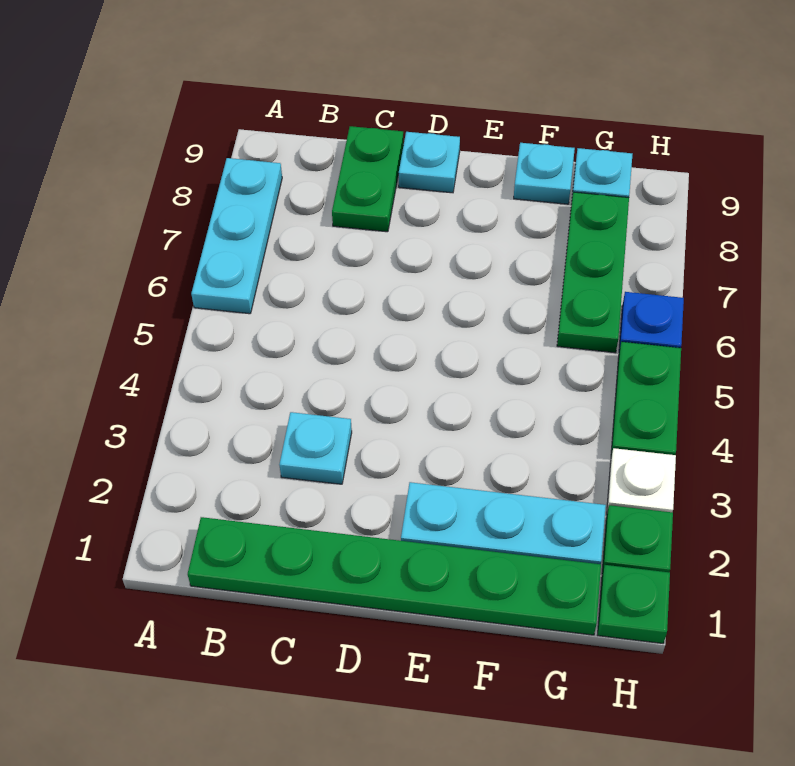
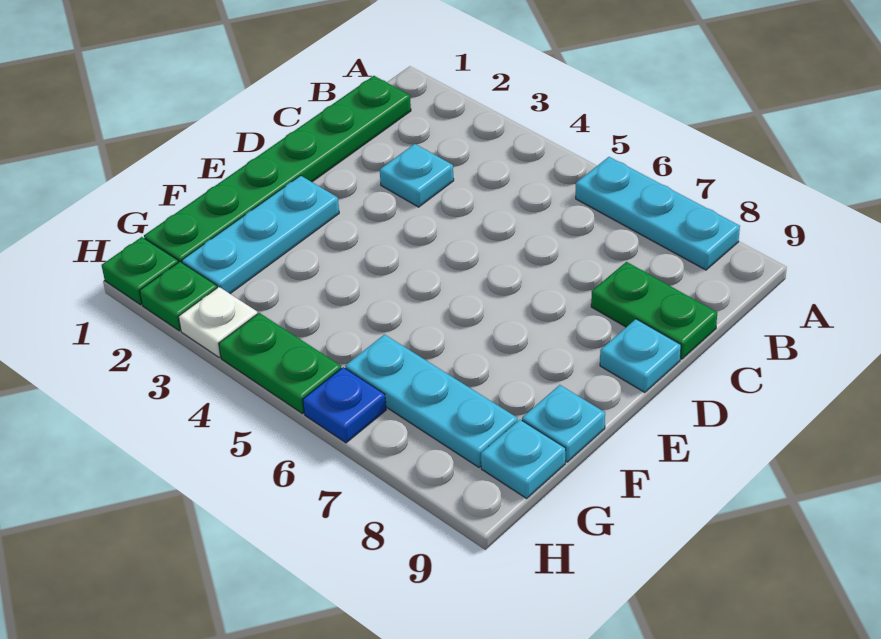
green 1x3 plate [557,192,629,353] -> cyan 1x3 plate [345,335,518,467]

